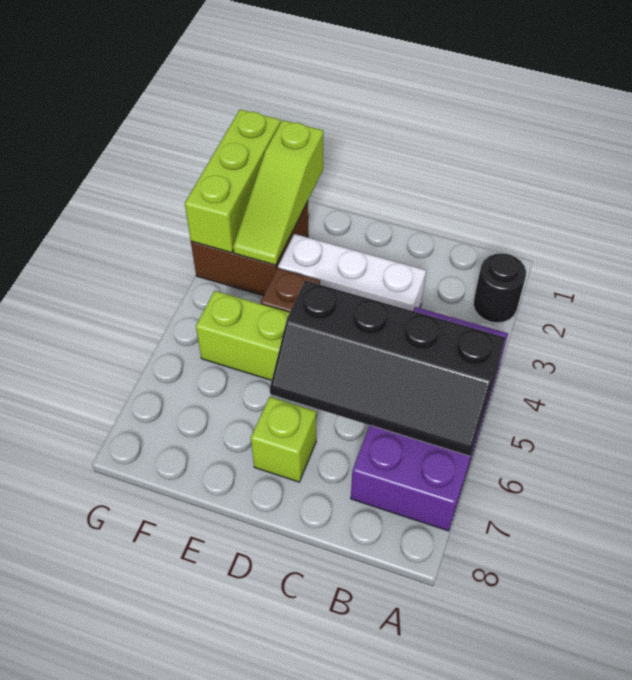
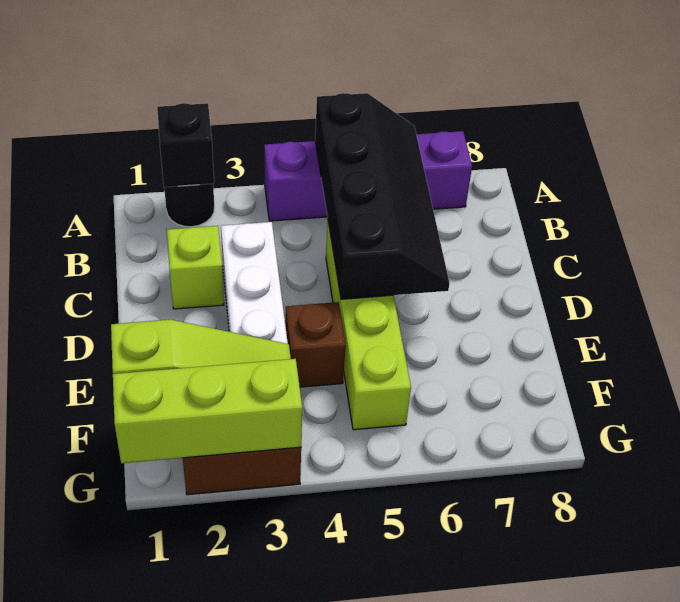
none -> black 1x1 brick [157,103,214,187]
purple 2x4 brick [351,307,508,531] -> purple 1x4 brick [264,131,472,221]
lime 1x1 brick [251,397,316,482] -> lime 1x1 brick moved to [167,226,224,309]

